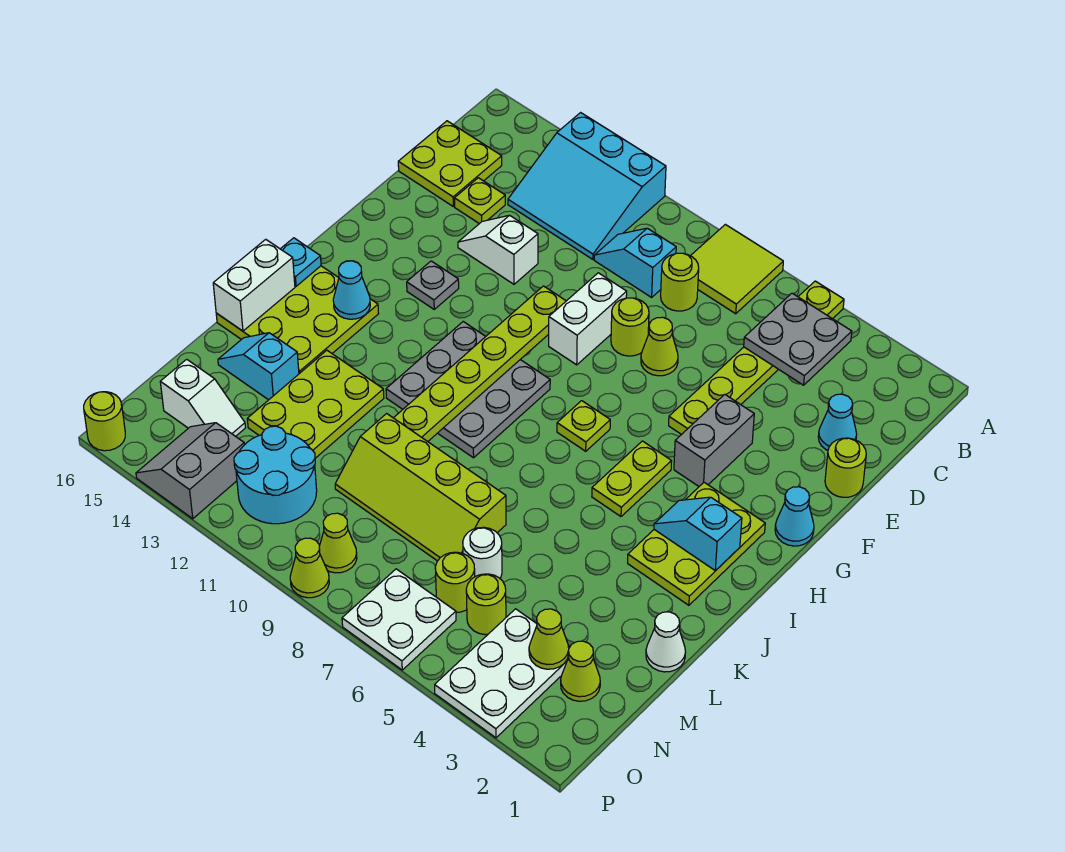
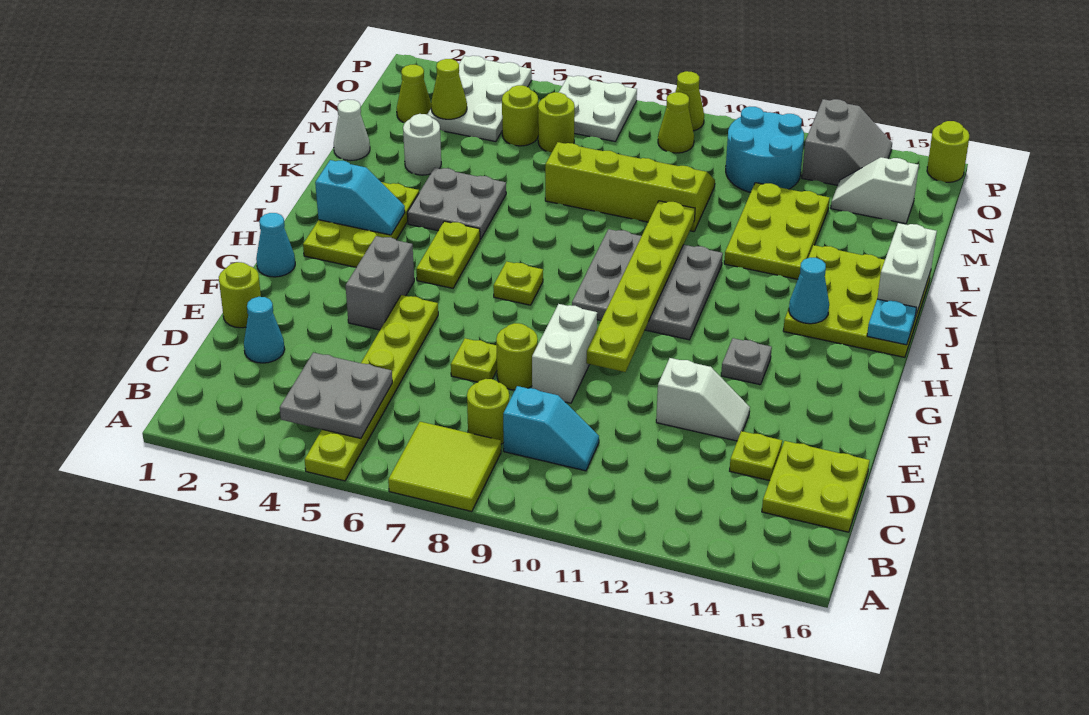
cyan 3x3 slope [508,113,666,259] -> none
lime 1x1 cone [641,317,678,376] -> lime 1x1 plate [451,338,497,382]
none -> grey 2x2 plate [407,168,506,240]
cyan 1x2 slope [218,333,299,400] -> none
white 1x1 round brick [463,527,502,578] -> white 1x1 round brick moved to [403,114,441,175]

